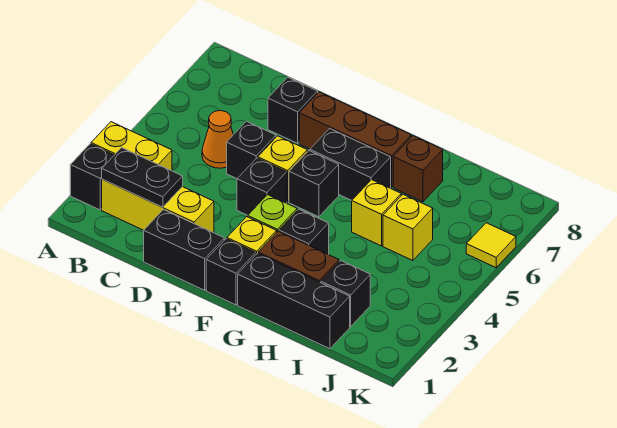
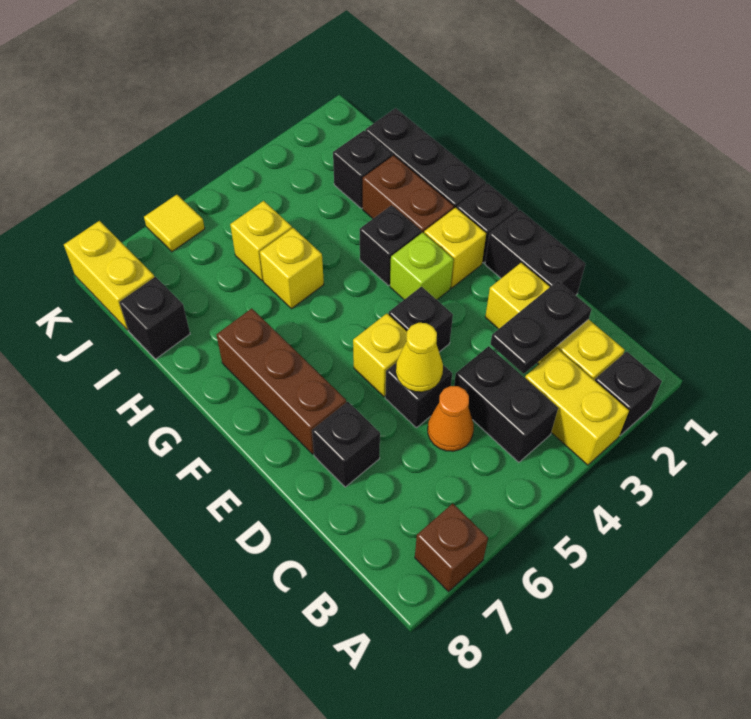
black 1x2 plate [102,148,183,207] -> black 1x2 plate turned to [491,281,592,374]
none -> yellow 1x1 cone [396,323,443,392]
black 1x1 brick [289,151,339,217] -> black 1x1 brick moved to [119,277,190,359]
black 1x2 brick [310,128,391,200] -> black 1x2 brick moved to [454,346,558,462]
brown 1x1 brick [393,136,443,202] -> brown 1x1 brick moved to [415,504,488,592]
none -> yellow 1x2 brick [64,221,154,330]

